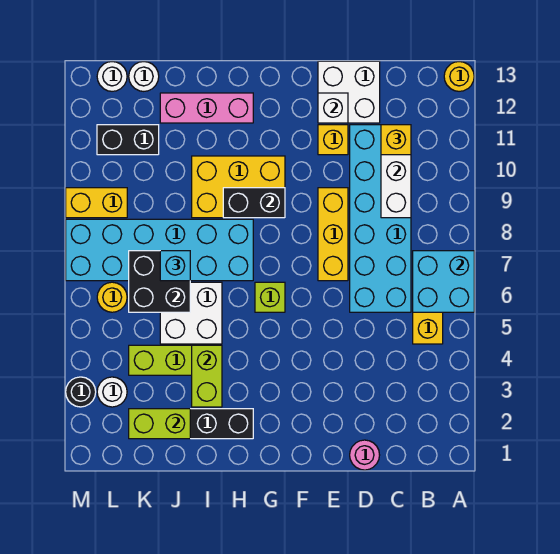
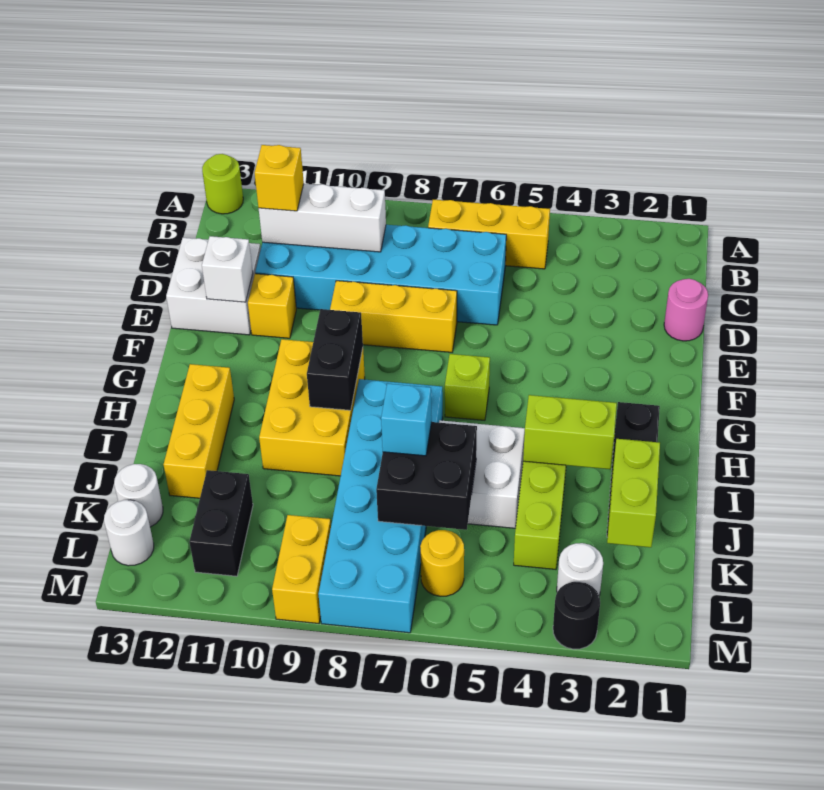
cyan 2x2 brick [413,251,474,312] -> none
yellow 1x1 round brick [444,62,474,91] -> lime 1x1 round brick [202,154,243,214]
pink 1x3 brick [160,93,253,123] -> yellow 1x3 brick [164,364,234,498]

